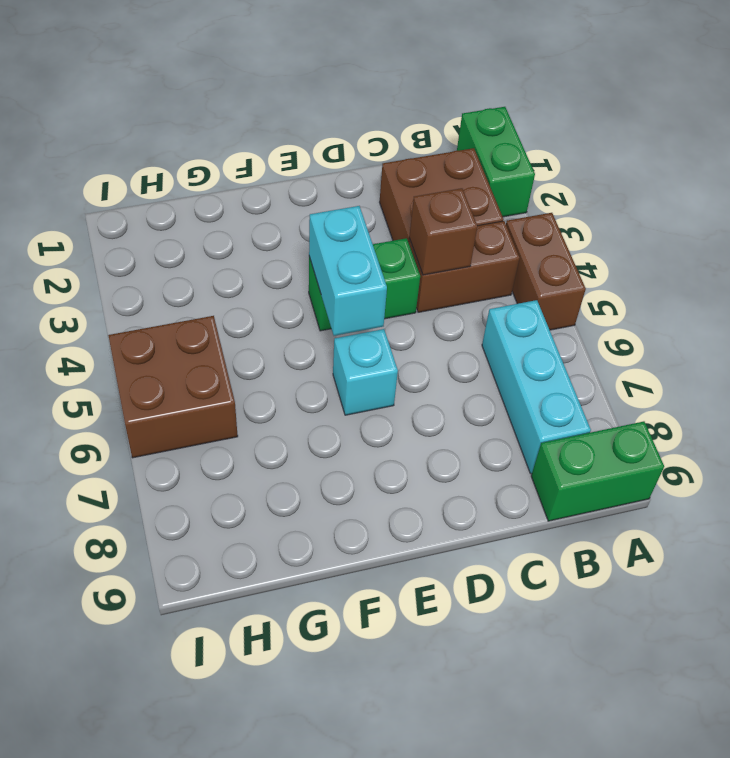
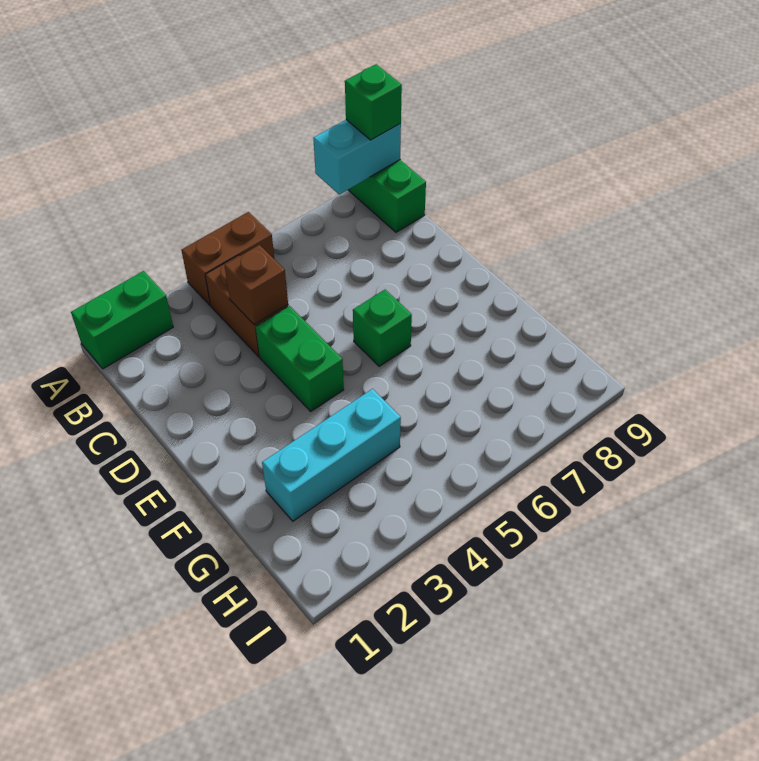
none -> green 1x1 brick [345,64,402,140]
brown 2x2 brick [380,148,503,242] -> none
cyan 1x3 brick [482,300,591,474] -> cyan 1x3 brick moved to [262,389,401,521]
cyan 1x2 brick [309,206,387,336] -> cyan 1x2 brick moved to [313,120,401,195]
cyan 1x1 brick [333,329,398,415] -> green 1x1 brick [353,290,412,366]
brown 2x2 brick [108,316,238,458] -> none

